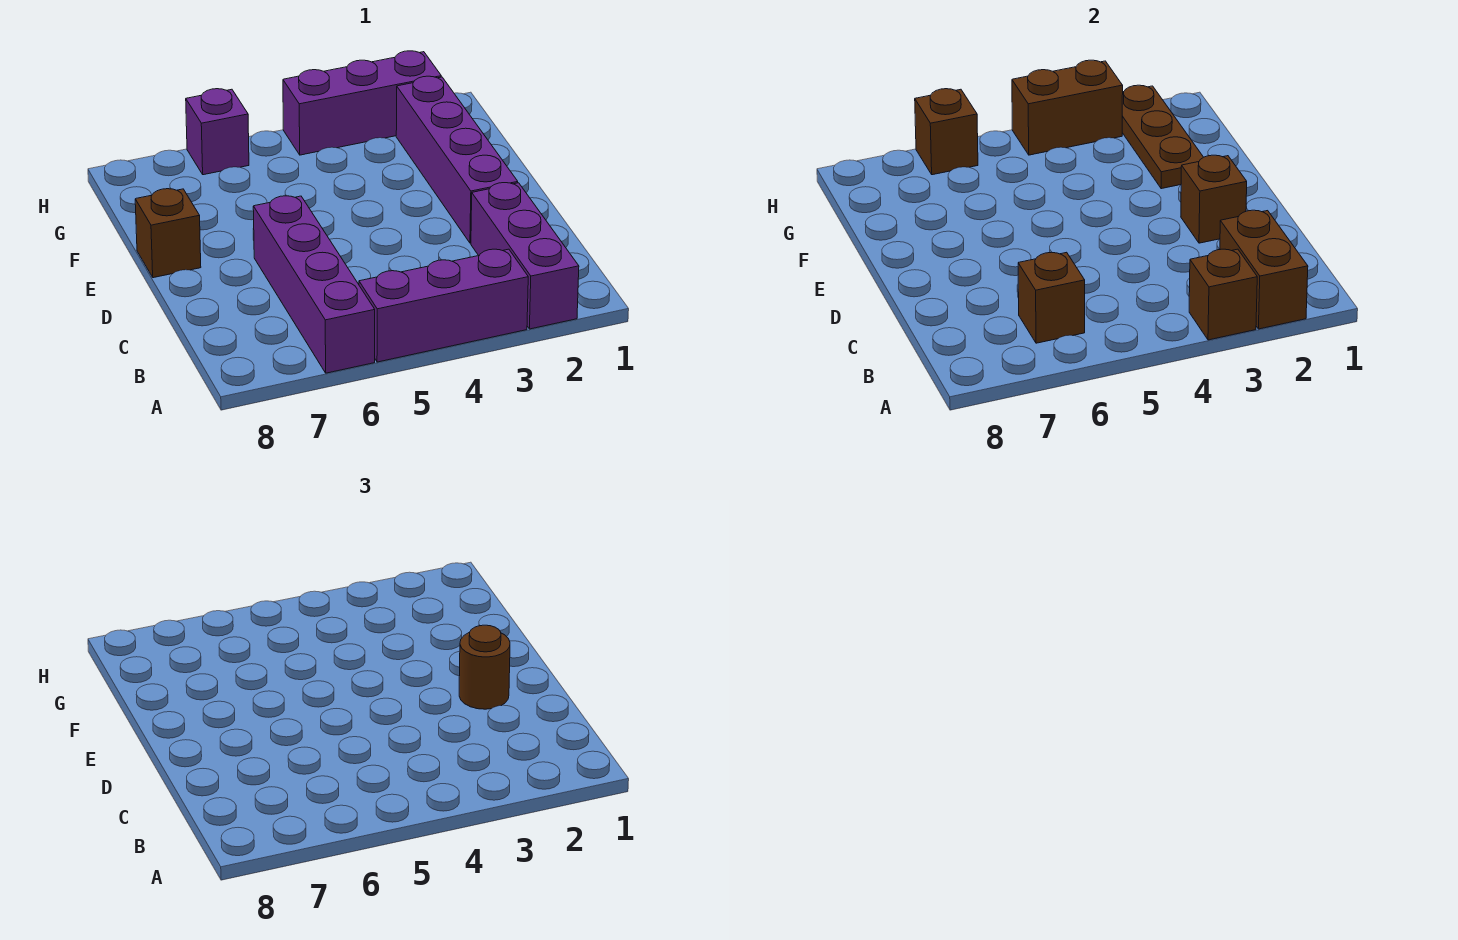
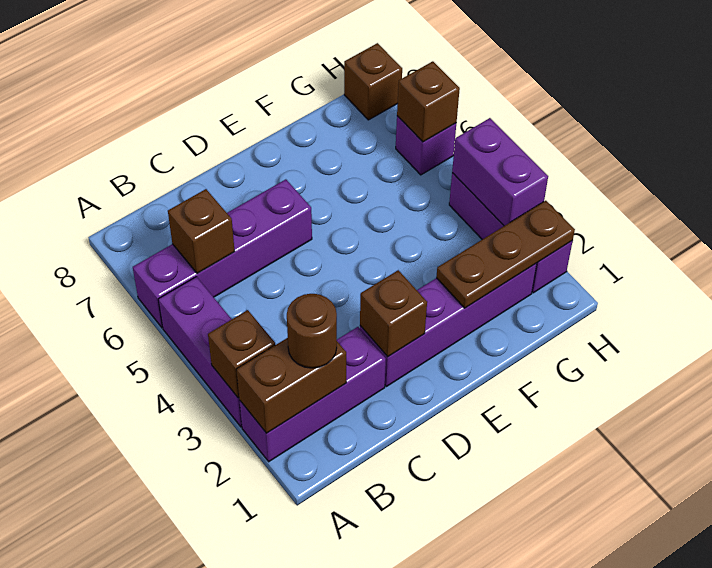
brown 1x1 round brick [459,625,510,709] -> brown 1x1 round brick moved to [287,294,337,368]
brown 1x1 brick [135,189,201,278] -> brown 1x1 brick moved to [344,43,402,120]
brown 1x2 brick [1012,60,1123,155] -> purple 1x2 brick [452,118,548,226]

